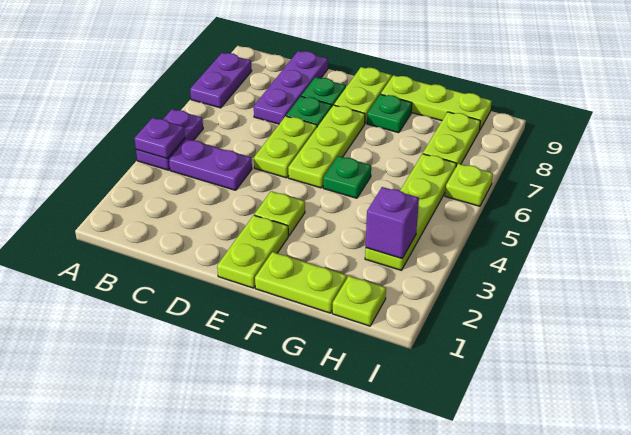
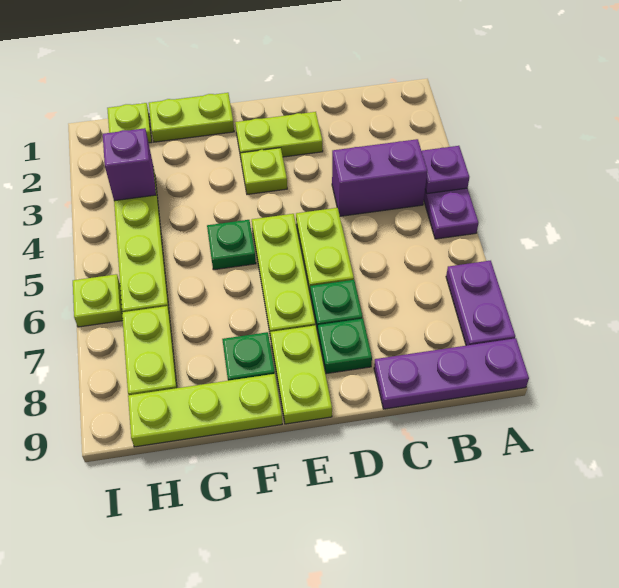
purple 1x2 plate [169,139,252,190] -> purple 1x2 brick [332,139,427,216]
purple 1x3 plate [254,51,328,124] -> purple 1x3 plate turned to [374,338,529,409]
lime 1x2 plate [217,215,288,288] -> lime 1x2 plate turned to [235,112,323,157]

